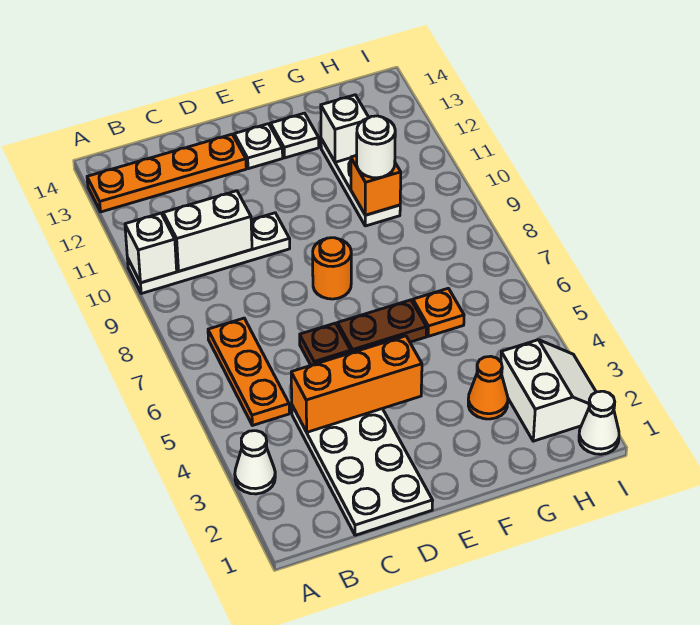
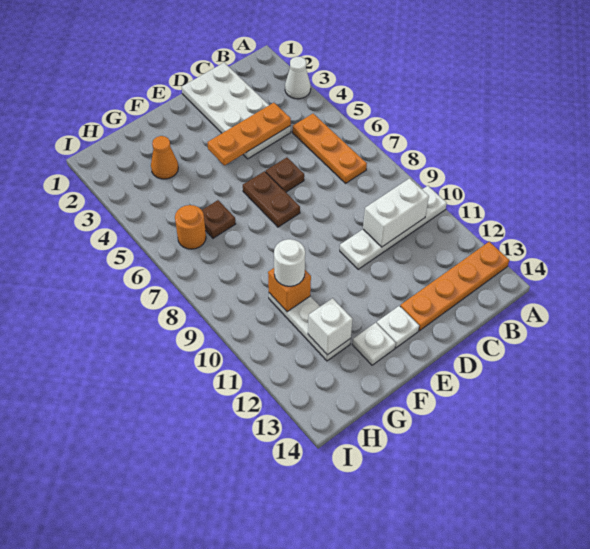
white 1x1 brick [125,213,177,283] -> none
orange 1x3 brick [291,336,422,432] -> orange 1x3 plate [207,103,291,165]
brown 1x2 plate [338,300,427,353] -> brown 1x2 plate turned to [243,171,300,227]
orange 1x1 round brick [313,238,351,299] -> orange 1x1 round brick moved to [175,205,206,249]
orange 1x1 plate [413,288,464,336] -> brown 1x1 plate [202,200,235,238]
white 2x2 slope [501,340,596,441] -> none
white 1x1 cone [579,391,619,454] -> none

